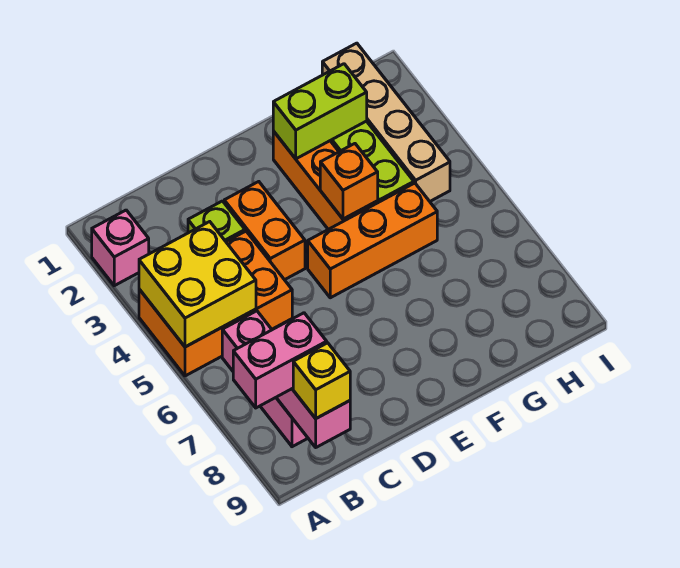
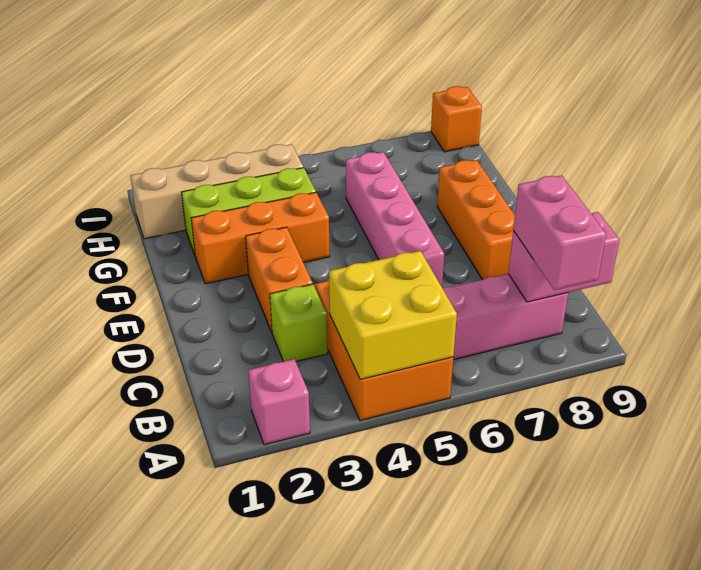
yellow 1x1 brick [293,343,350,418] -> none
orange 1x2 brick [224,182,305,280] -> orange 1x2 brick turned to [246,227,313,332]
none -> pink 1x4 brick [346,152,444,287]
orange 1x3 brick [308,183,437,298] -> orange 1x3 brick moved to [437,160,515,280]
lime 1x2 brick [273,64,367,159] -> none
orange 1x1 brick [320,144,378,219] -> orange 1x1 brick moved to [431,86,482,152]

